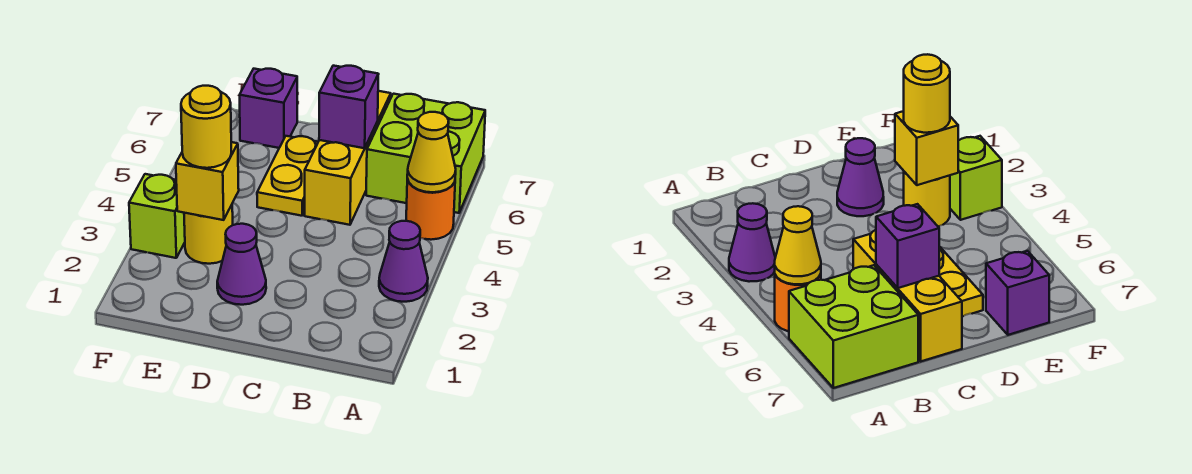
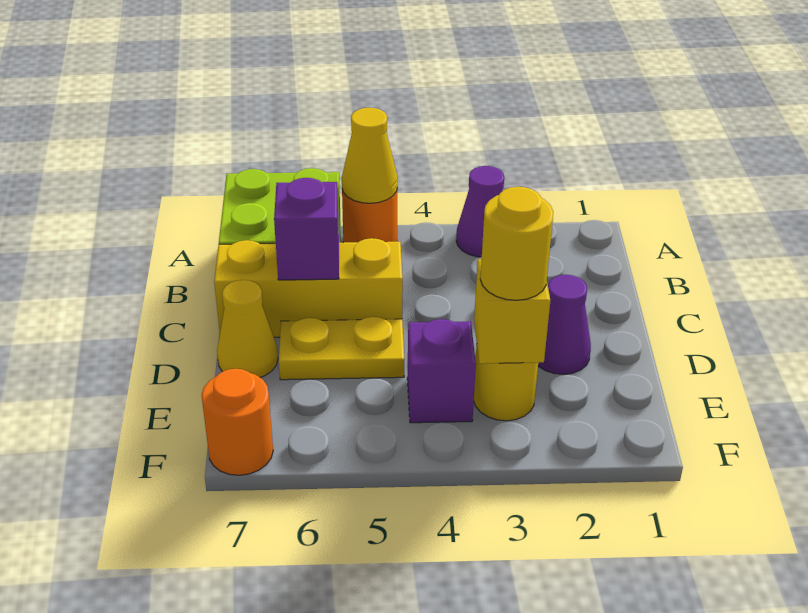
none -> yellow 1x1 cone [217,280,278,377]
purple 1x1 brick [240,69,297,148] -> purple 1x1 brick moved to [407,319,476,423]
lime 1x1 brick [129,174,185,258] -> none
none -> orange 1x1 round brick [202,369,273,475]

